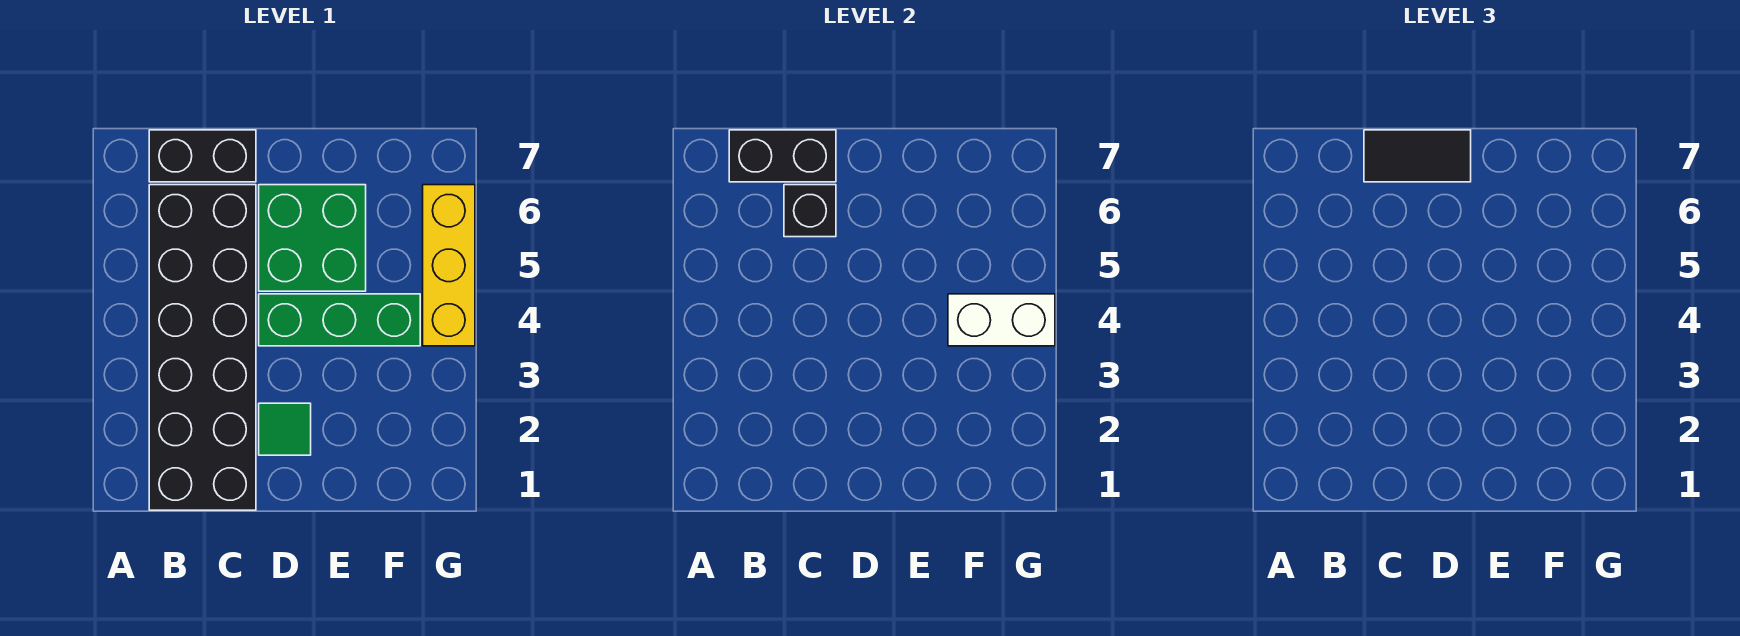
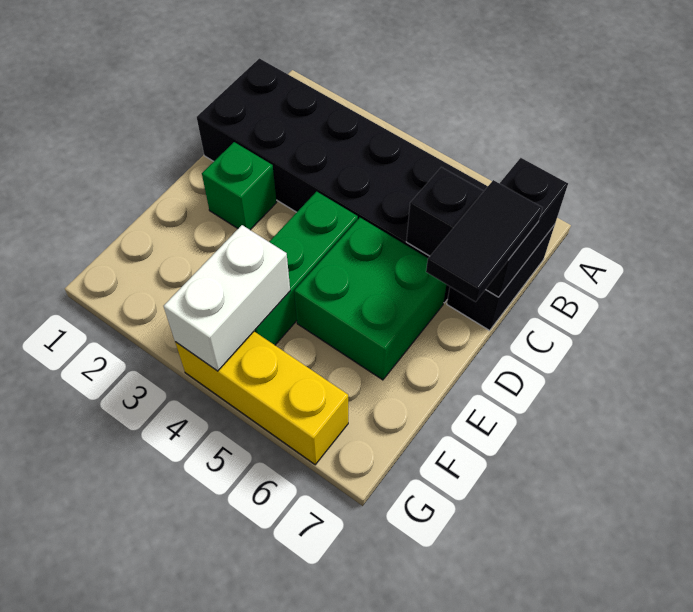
green 1x1 tile [259,403,311,455] -> green 1x1 brick [202,142,277,230]

